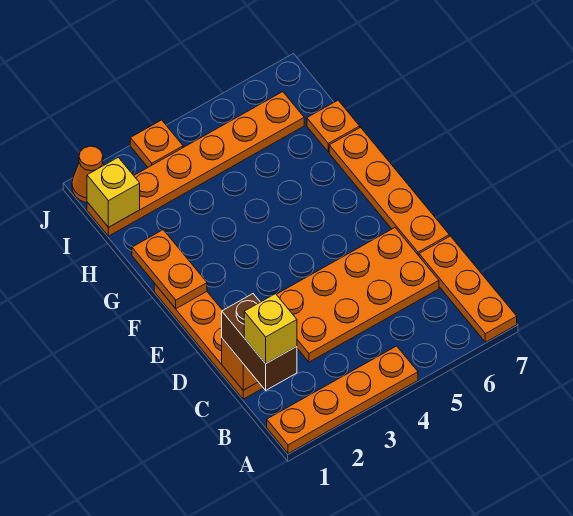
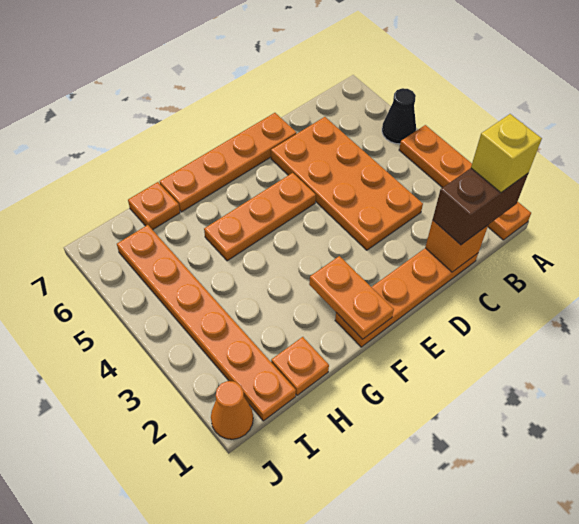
none -> black 1x1 cone [382,88,416,144]
orange 1x3 plate [419,236,517,342] -> orange 1x3 plate moved to [204,173,316,261]
orange 1x2 plate [132,230,207,309] -> orange 1x2 plate turned to [309,256,394,339]
yellow 1x1 brick [87,157,140,227] -> none
orange 1x1 plate [130,120,183,167] -> orange 1x1 plate moved to [271,337,329,395]

